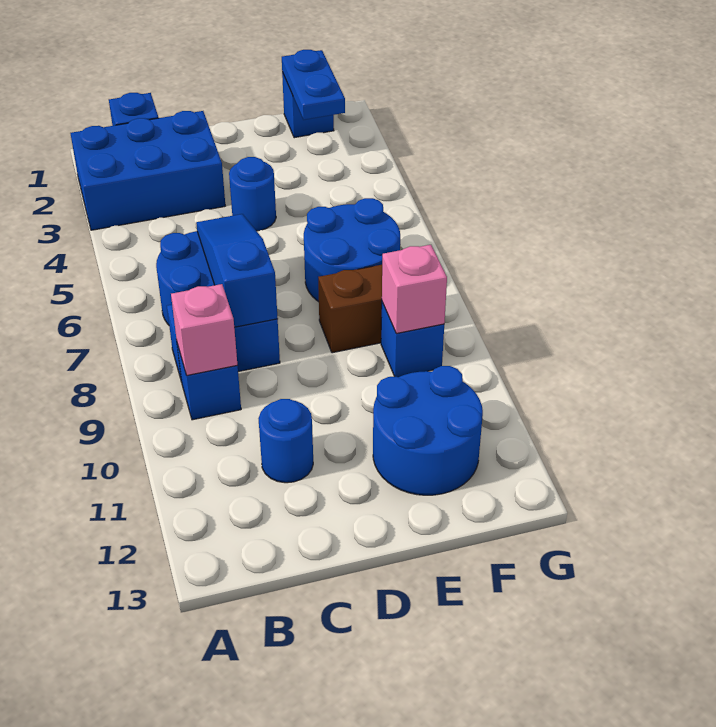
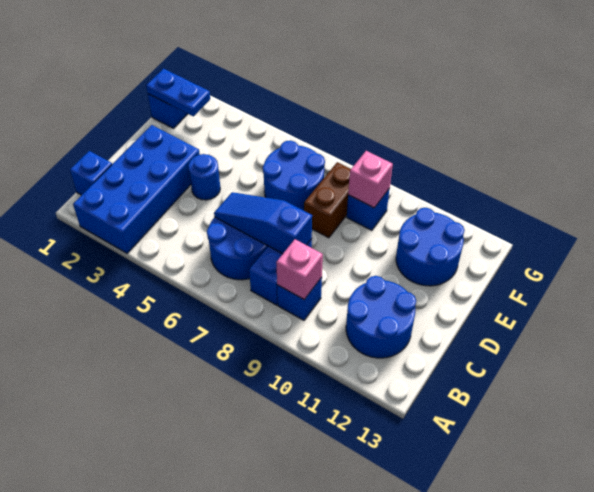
blue 2x3 brick [70,111,225,230] -> blue 2x4 brick [73,125,200,253]
blue 1x1 round brick [258,399,313,483] -> blue 2x2 round brick [346,276,416,358]

